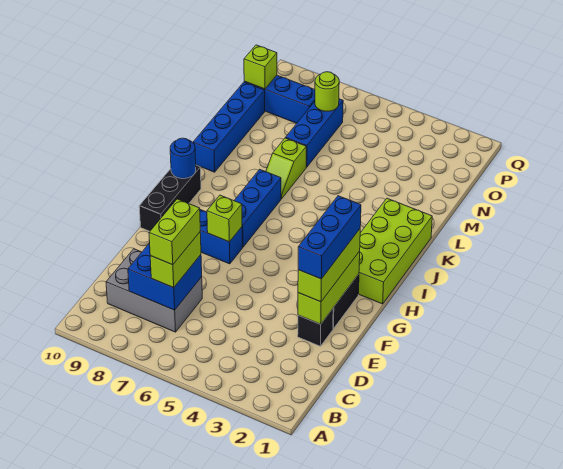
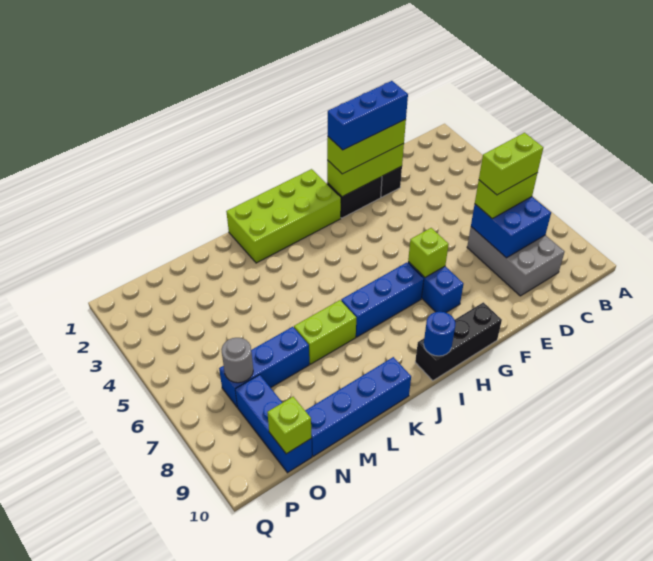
lime 1x2 slope [266,138,306,199] -> lime 1x2 brick [294,300,356,364]
lime 1x1 round brick [315,72,339,111] -> grey 1x1 round brick [221,338,253,383]

